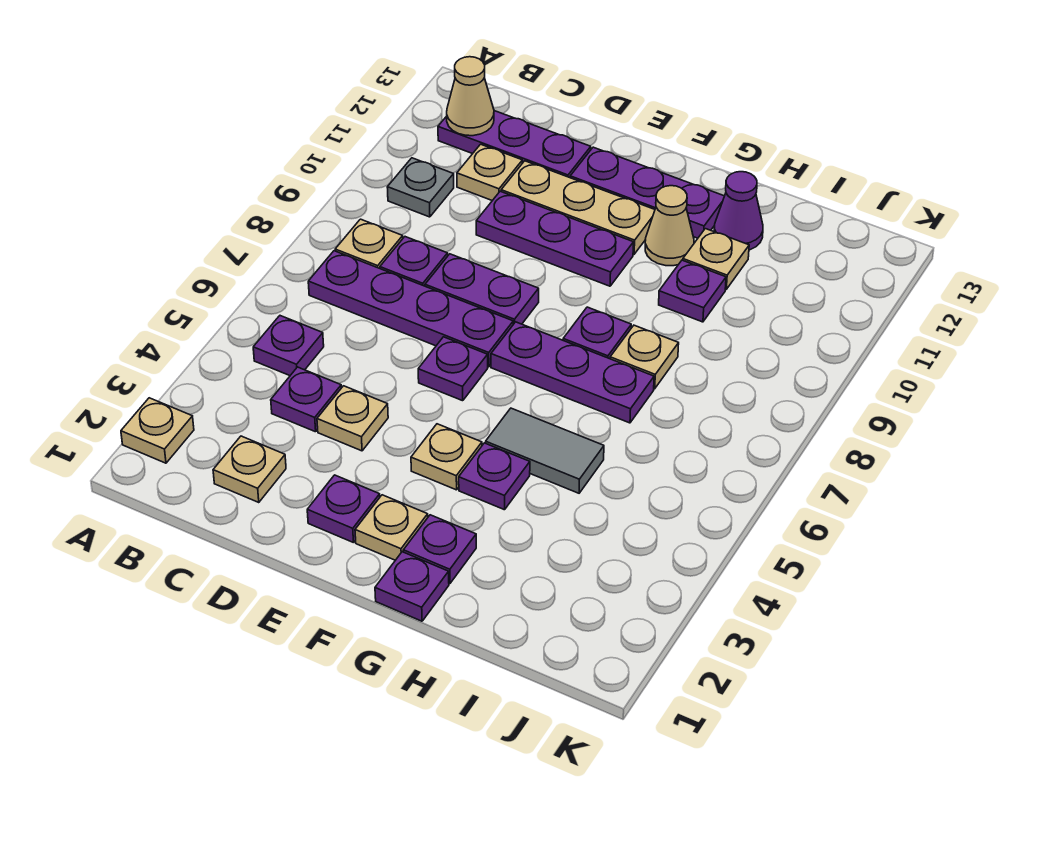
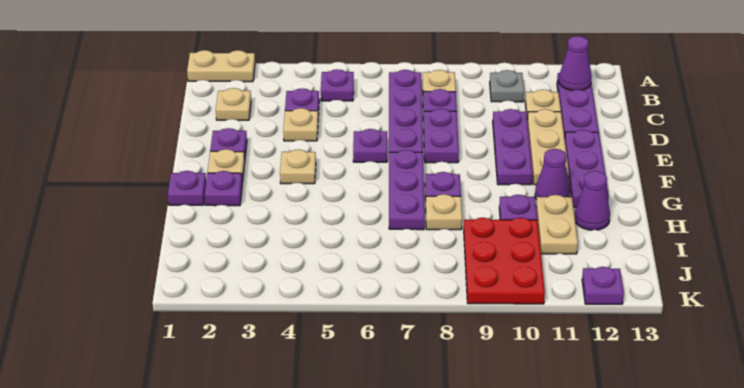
tan 1x1 plate [121,398,194,463] -> tan 1x2 plate [187,50,255,82]
tan 1x1 cone [447,57,494,136] -> purple 1x1 cone [559,36,592,90]
purple 1x1 plate [459,443,530,510] -> purple 1x1 plate moved to [582,267,624,304]
grey 1x2 tile [486,408,604,493] -> none
tan 1x1 cone [645,186,694,266] -> purple 1x1 cone [535,149,570,200]
tan 1x1 plate [683,229,749,289] -> tan 1x2 plate [536,195,578,254]
none -> red 2x3 plate [464,218,545,304]

